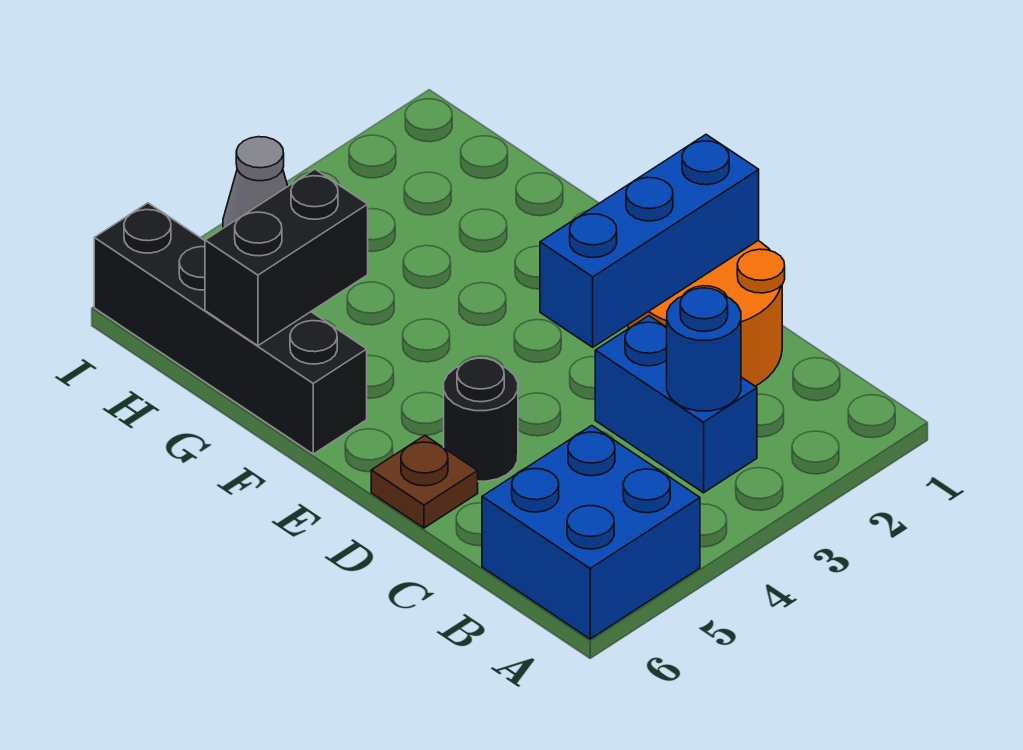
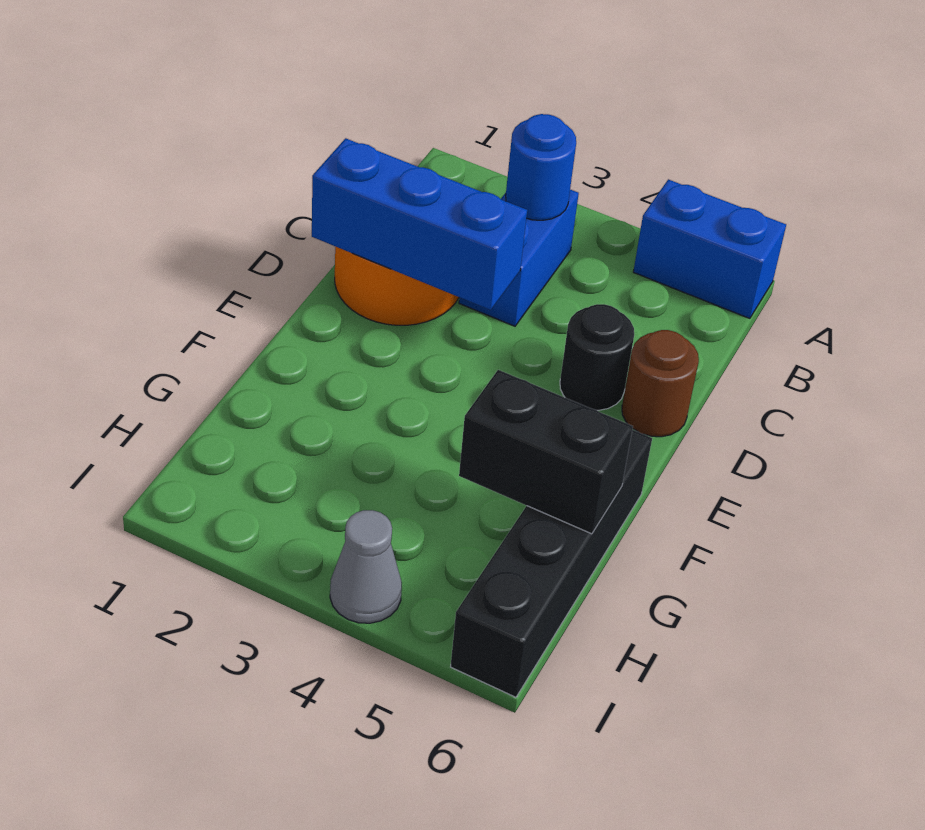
blue 2x2 brick [482,426,700,639] -> blue 1x2 brick [633,179,786,318]
brown 1x1 plate [371,435,478,528] -> brown 1x1 round brick [622,330,699,437]

